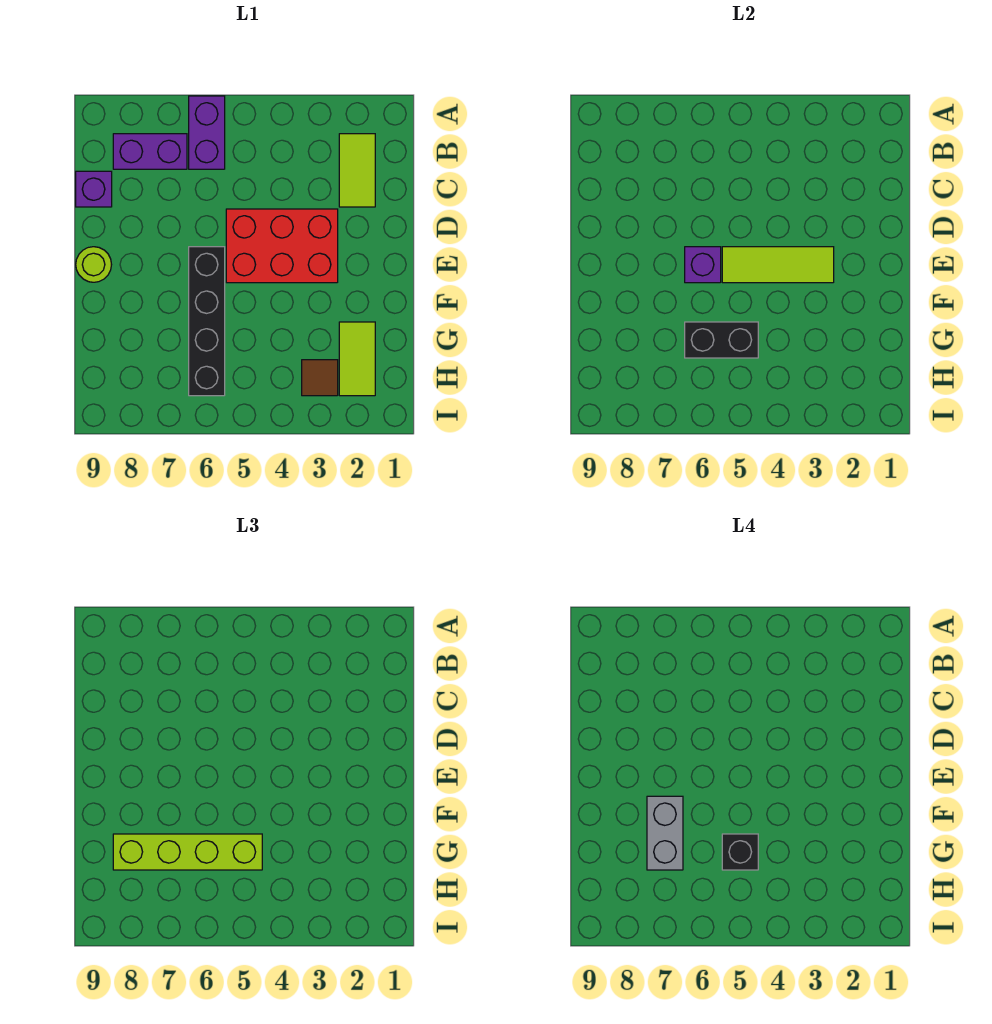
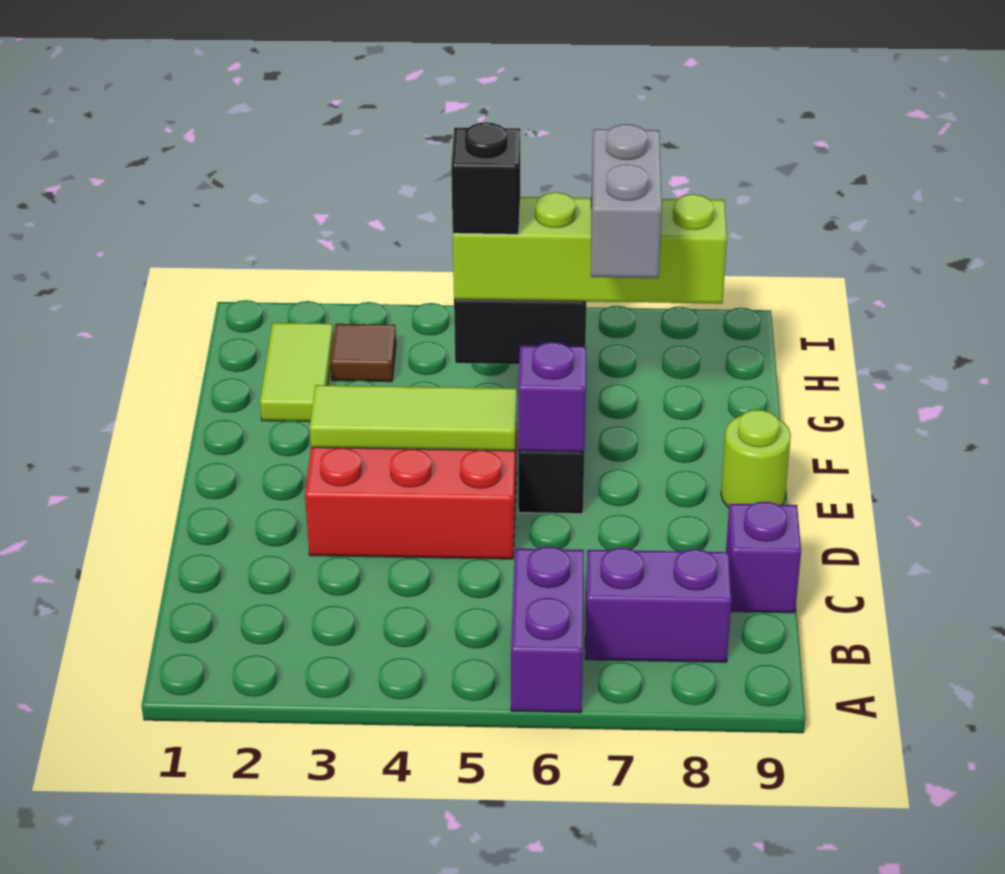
lime 1x2 tile [339,134,375,207] -> none

